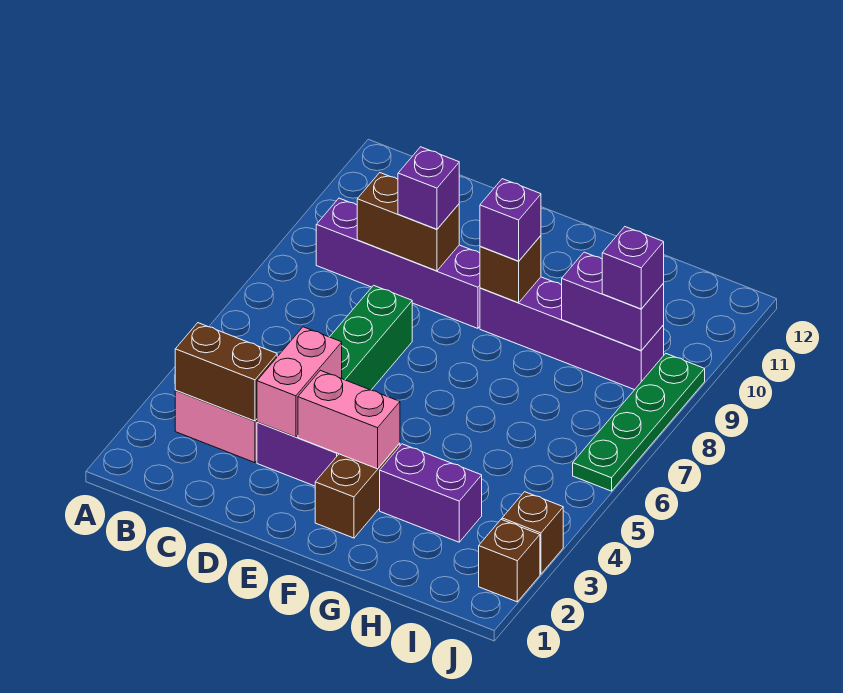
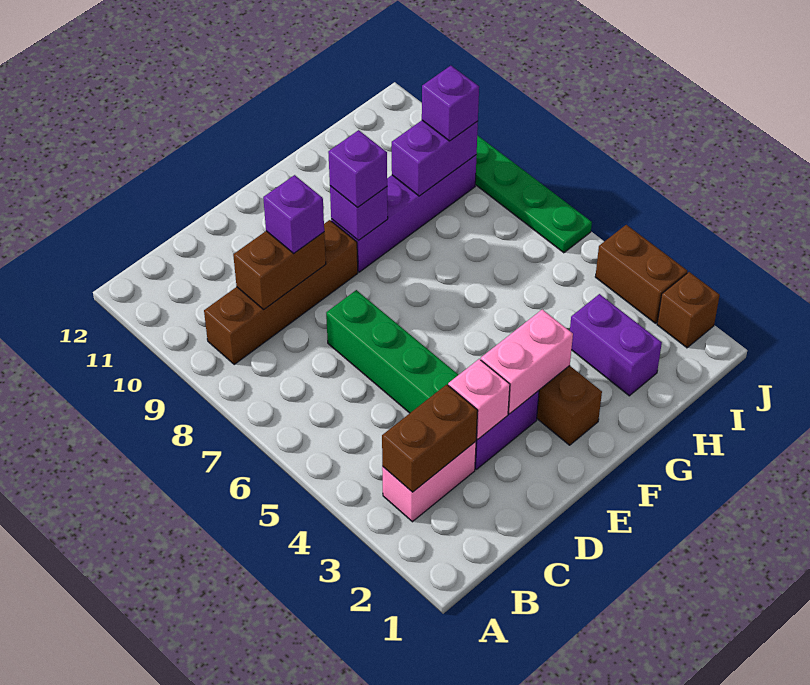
purple 1x4 brick [316,198,480,328] -> brown 1x4 brick [204,220,358,364]
pink 1x2 brick [257,327,342,437] -> pink 1x1 brick [448,359,510,440]
brown 1x1 brick [480,236,541,303] -> purple 1x1 brick [330,186,388,241]
purple 1x2 brick [380,444,482,542] -> purple 1x2 brick turned to [570,294,662,396]
brown 1x1 brick [502,492,563,574] -> brown 1x2 brick [595,225,687,323]

